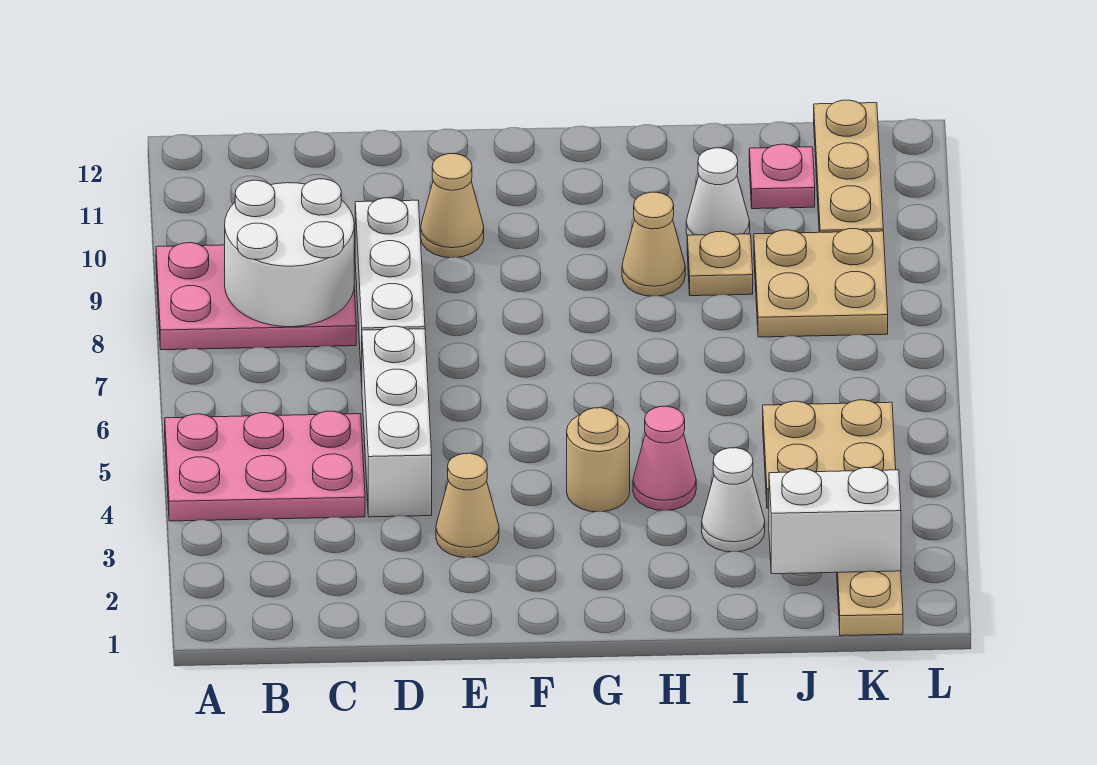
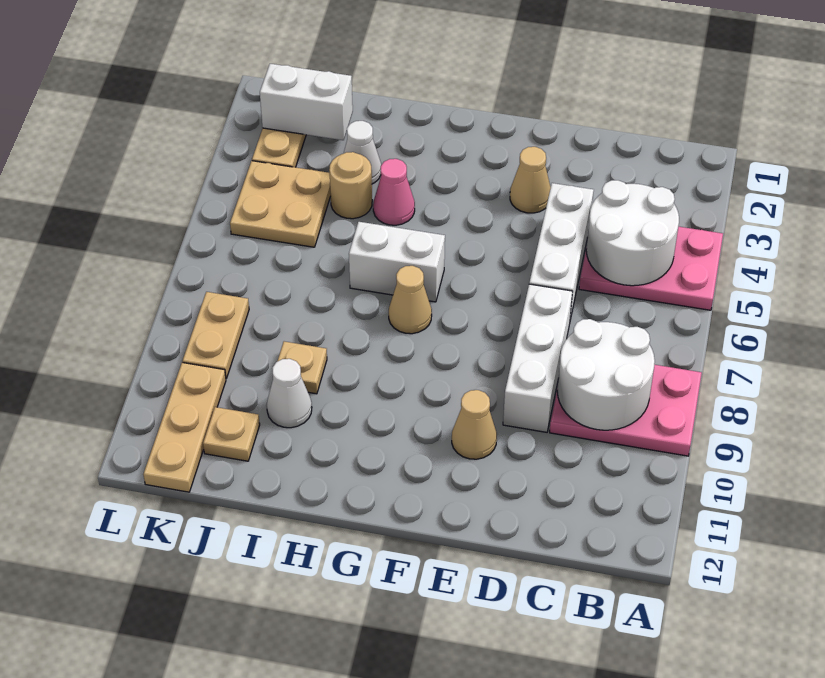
none -> white 2x2 round brick [586,180,679,286]
tan 1x1 round brick [567,408,630,512] -> tan 1x1 round brick moved to [329,152,372,219]
none -> white 1x2 brick [349,222,445,302]
tan 1x1 cone [622,192,685,296] -> tan 1x1 cone moved to [389,266,432,334]
tan 2x2 plate [754,229,888,337] -> tan 1x2 plate [183,292,249,378]
pink 1x1 plate [749,144,815,209] -> tan 1x1 plate [203,407,260,461]

